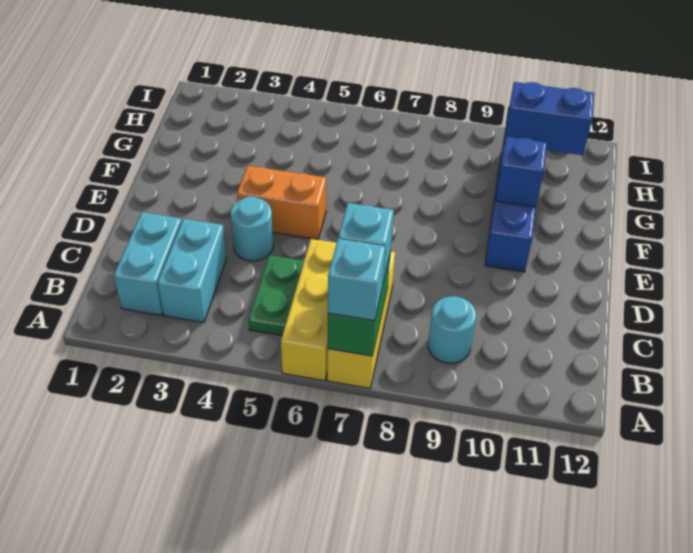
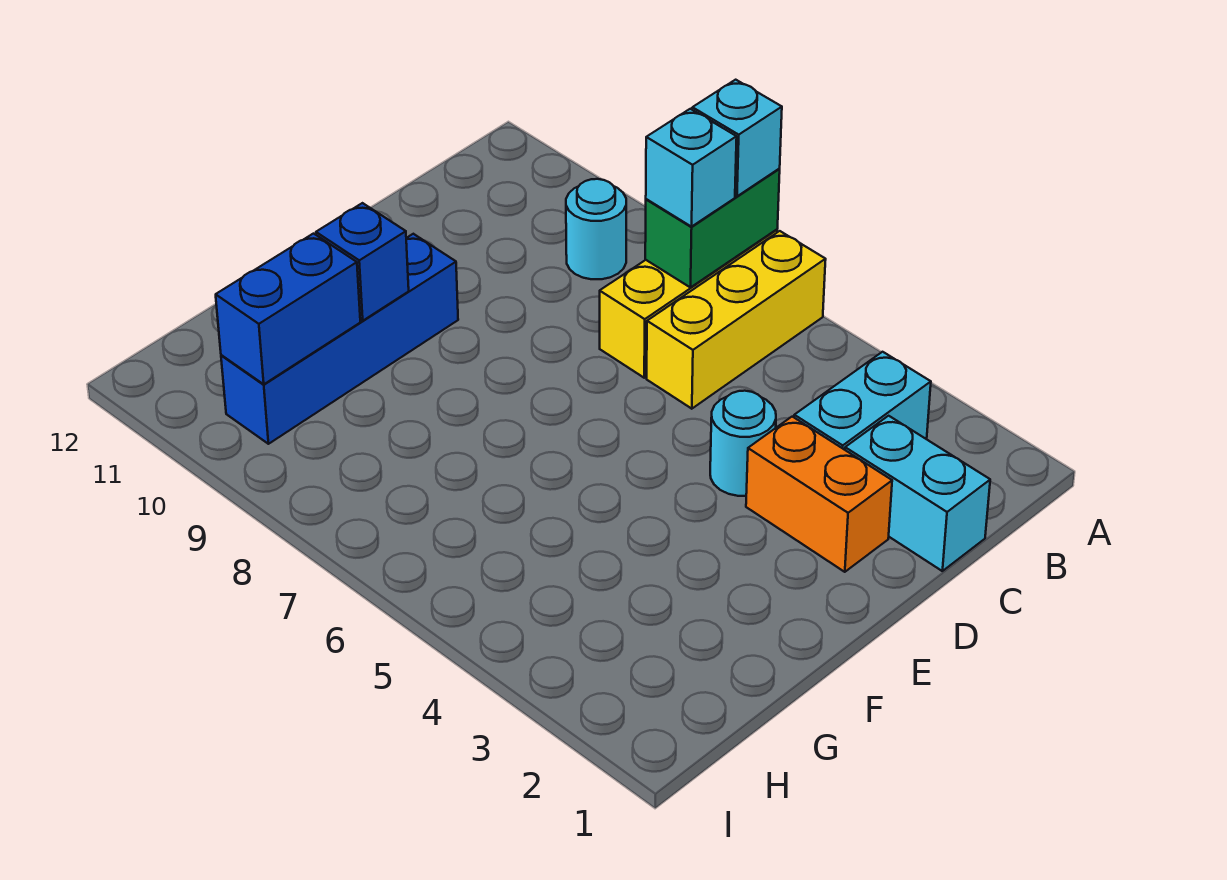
cyan 1x2 brick [114,212,182,315] -> cyan 1x2 brick turned to [845,416,990,571]
green 1x2 plate [248,255,304,336] -> none
orange 1x2 brick [237,166,326,240] -> orange 1x2 brick moved to [746,417,892,572]
blue 1x2 brick [504,82,594,155] -> blue 1x2 brick turned to [216,234,360,384]

